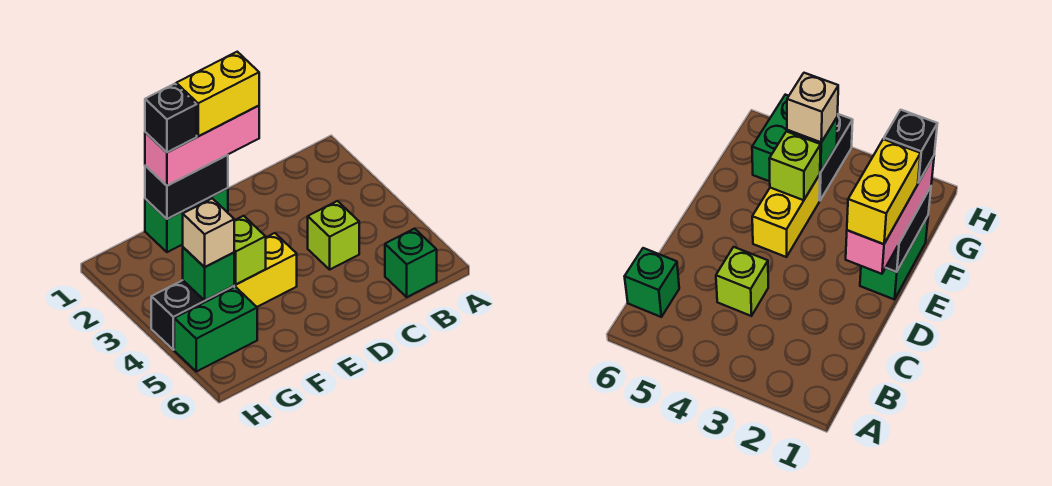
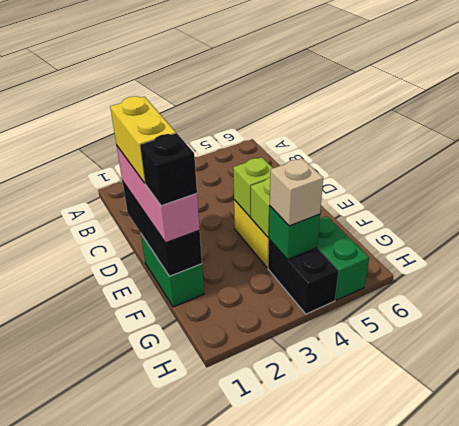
green 1x1 brick [385,229,437,297] -> none
lime 1x1 brick [308,201,359,269] -> lime 1x1 brick moved to [233,157,273,217]
black 1x2 brick [145,155,228,219] -> black 1x3 brick [122,181,202,276]

